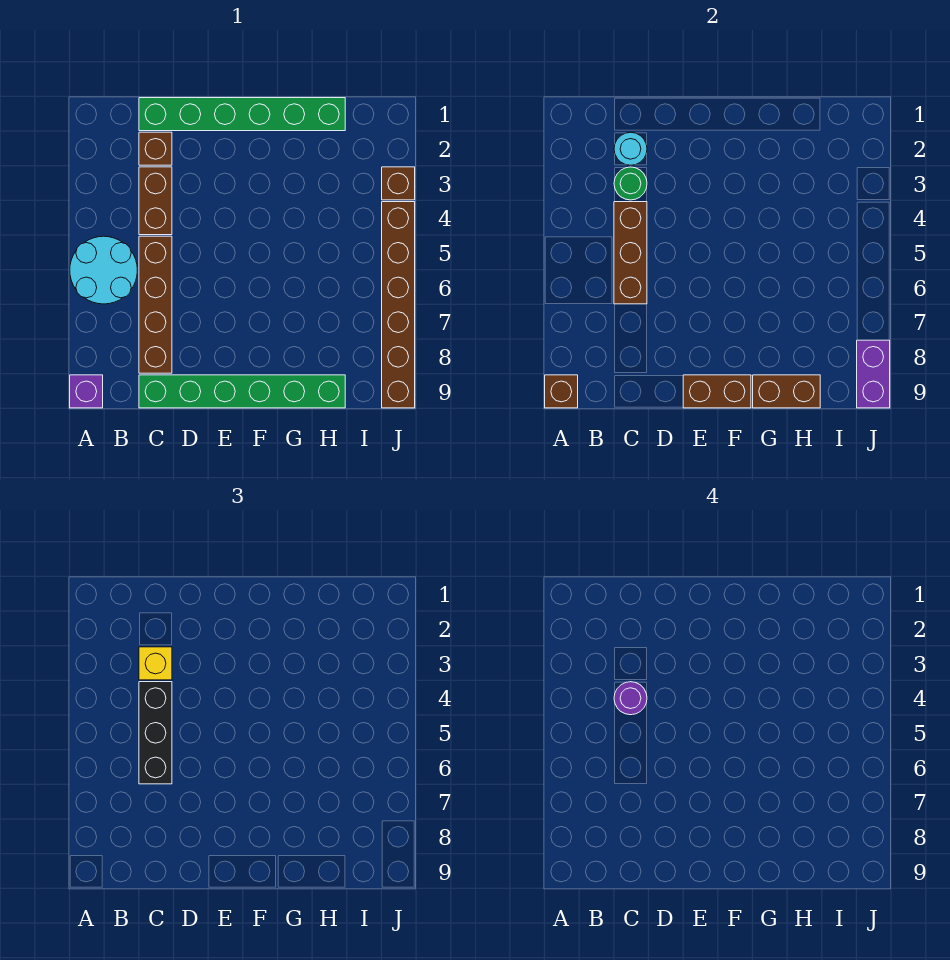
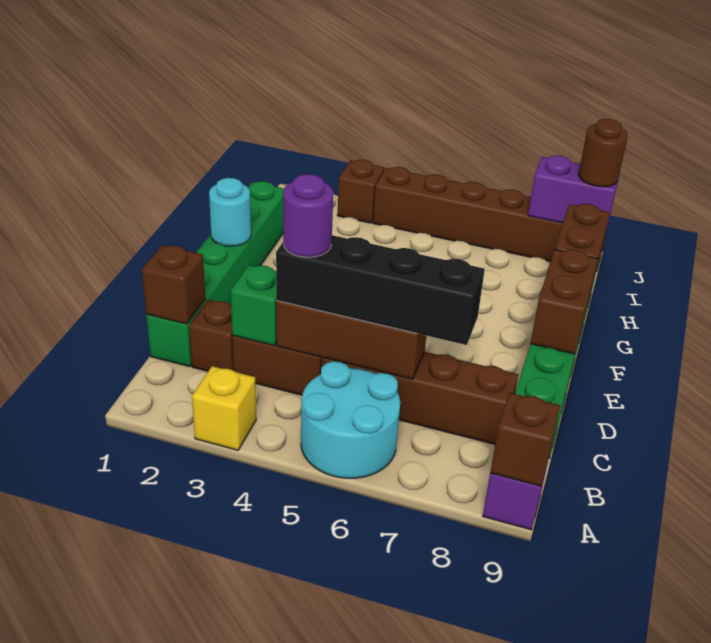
none -> brown 1x1 brick [142,245,205,324]
cyan 1x1 round brick [614,132,647,165] -> cyan 1x1 round brick moved to [209,178,251,246]
green 1x1 round brick [614,167,647,200] -> green 1x1 brick [231,265,277,345]
yellow 1x1 brick [139,647,172,680] -> yellow 1x1 brick moved to [192,366,256,450]
black 1x3 brick [139,682,172,784] -> black 1x4 brick [276,235,485,345]
none -> brown 1x1 round brick [579,119,628,187]

